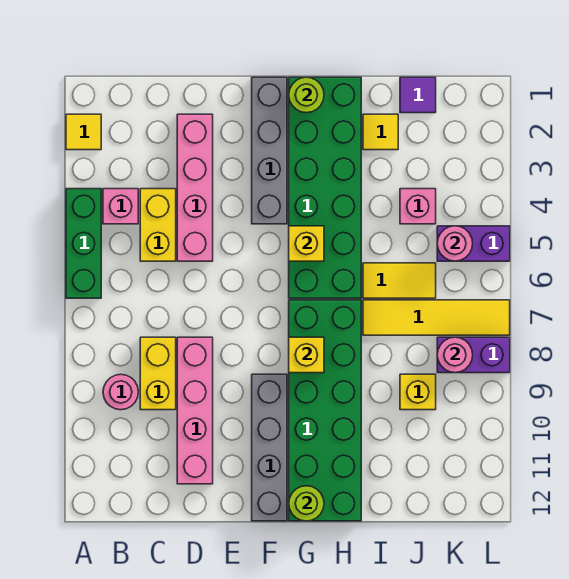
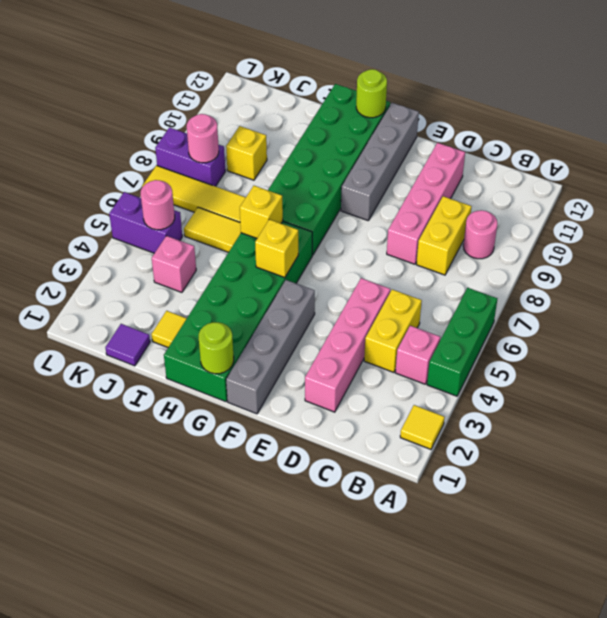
yellow 1x1 brick [289,337,324,373] -> yellow 1x1 brick moved to [240,186,283,238]

